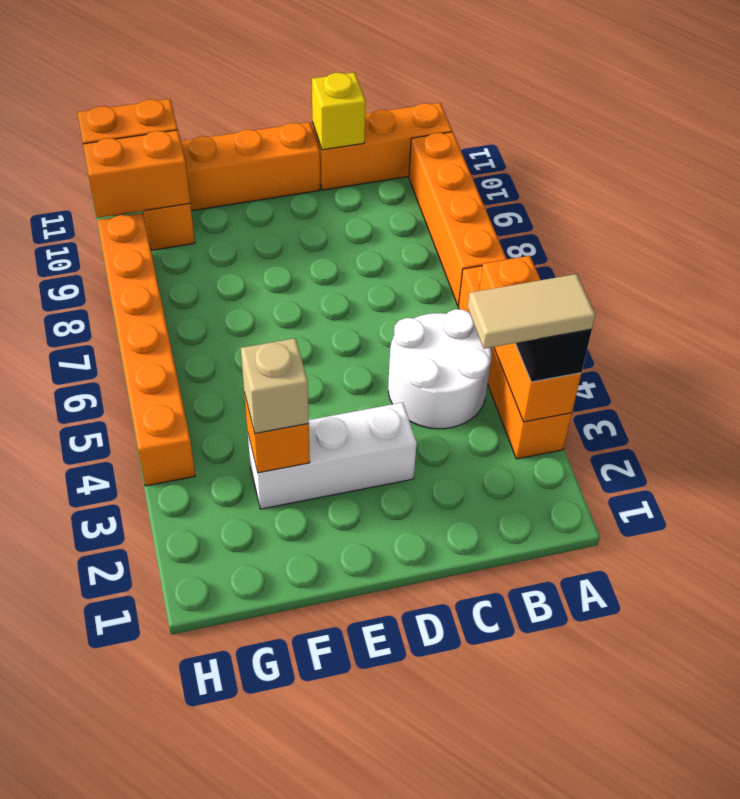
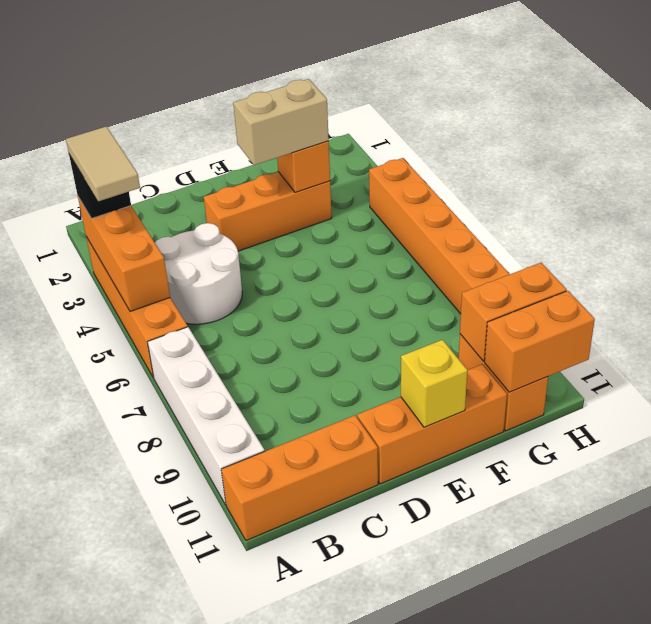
tan 1x2 tile [468,274,595,349] -> tan 1x2 tile turned to [66,126,140,201]
orange 1x4 brick [409,132,507,306] -> white 1x4 brick [148,327,265,505]
yellow 1x1 brick [312,72,366,150] -> yellow 1x1 brick moved to [401,340,467,427]
white 1x3 brick [248,403,417,509] -> orange 1x3 brick [204,172,332,251]
tan 1x1 brick [241,338,309,433] -> tan 1x2 brick [233,79,329,165]

